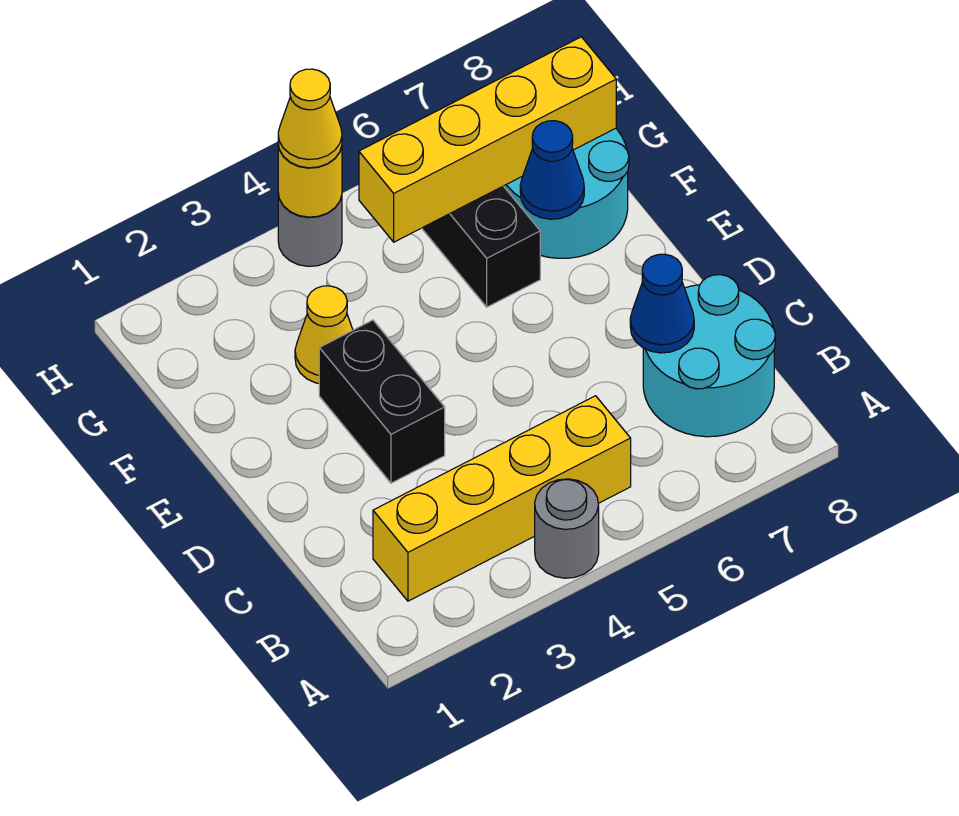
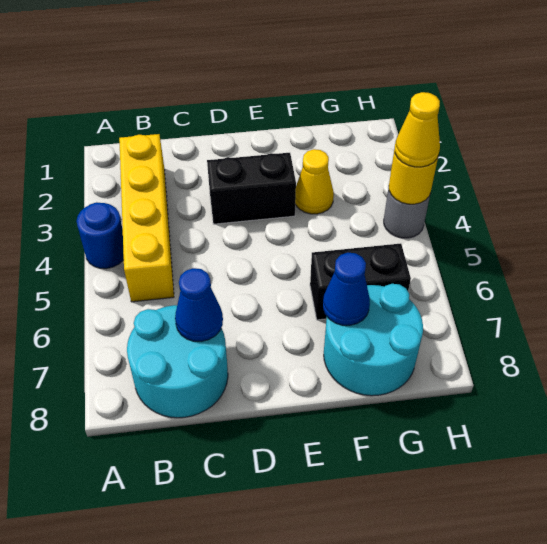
grey 1x1 round brick [535,479,599,578] -> blue 1x1 round brick [77,202,124,269]
yellow 1x4 brick [359,37,616,242] -> none

